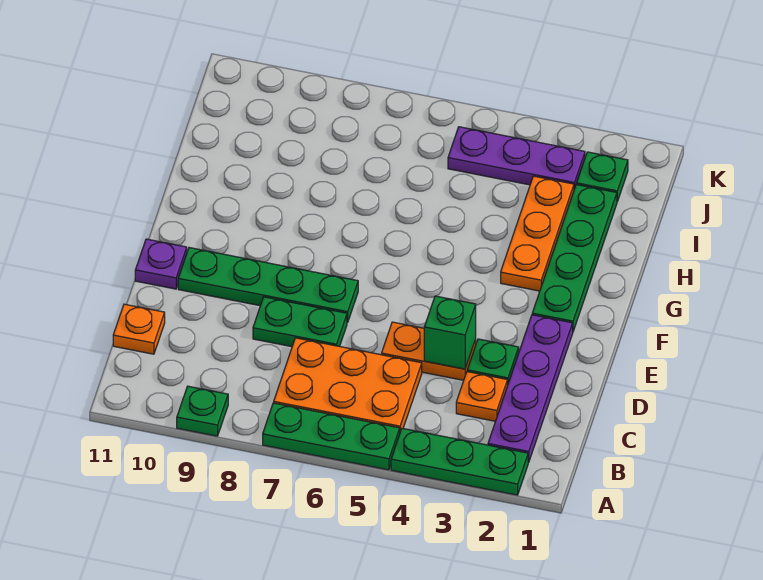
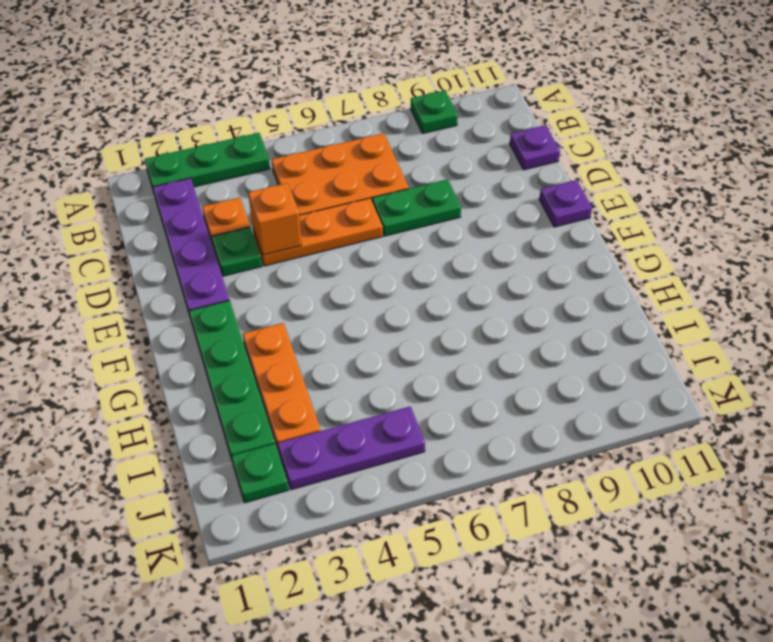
green 1x3 plate [263,403,400,470] -> none
orange 1x1 plate [113,304,165,354] -> purple 1x1 plate [510,125,560,170]
orange 1x2 plate [382,322,476,380] -> orange 1x3 plate [253,198,383,266]
green 1x1 brick [424,296,476,369] -> orange 1x1 brick [248,183,302,255]
green 1x4 plate [178,248,358,323] -> none

